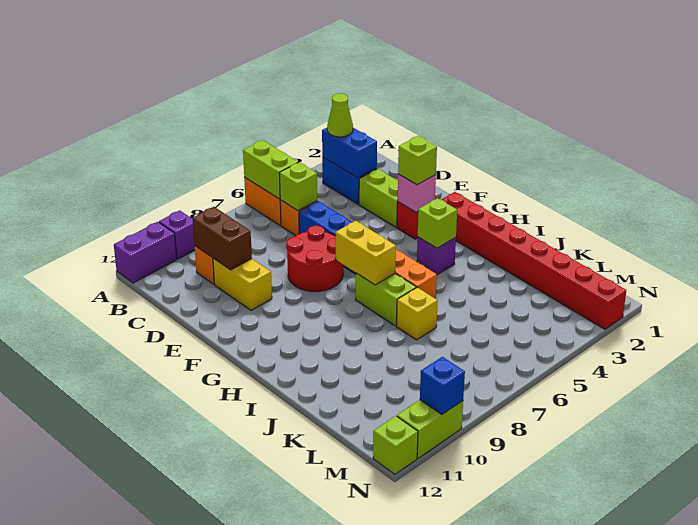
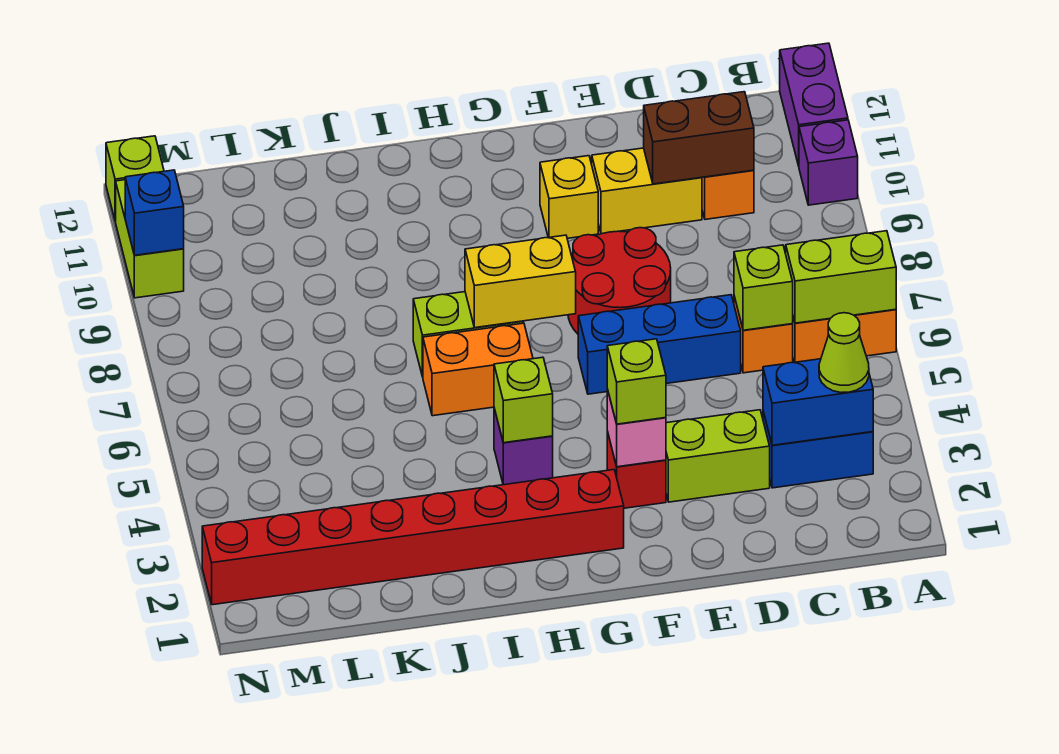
yellow 1x1 brick [397,287,438,340] -> yellow 1x1 brick moved to [540,156,598,238]

